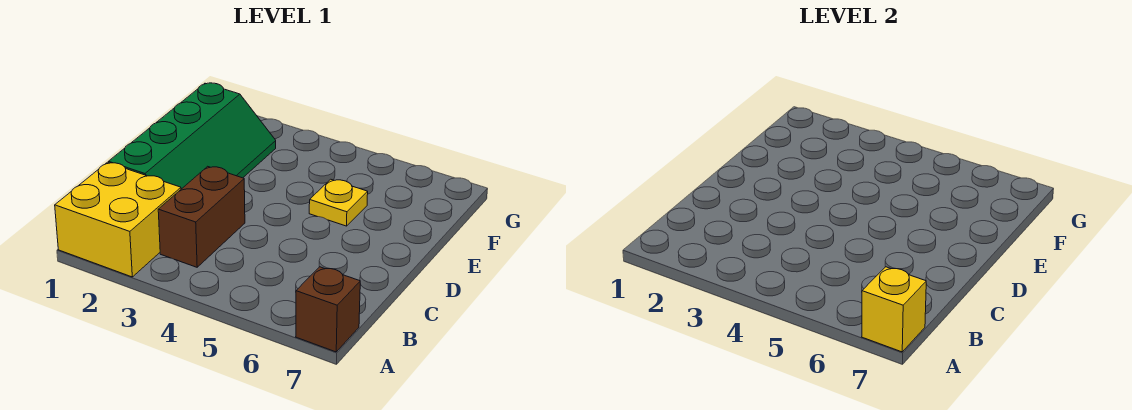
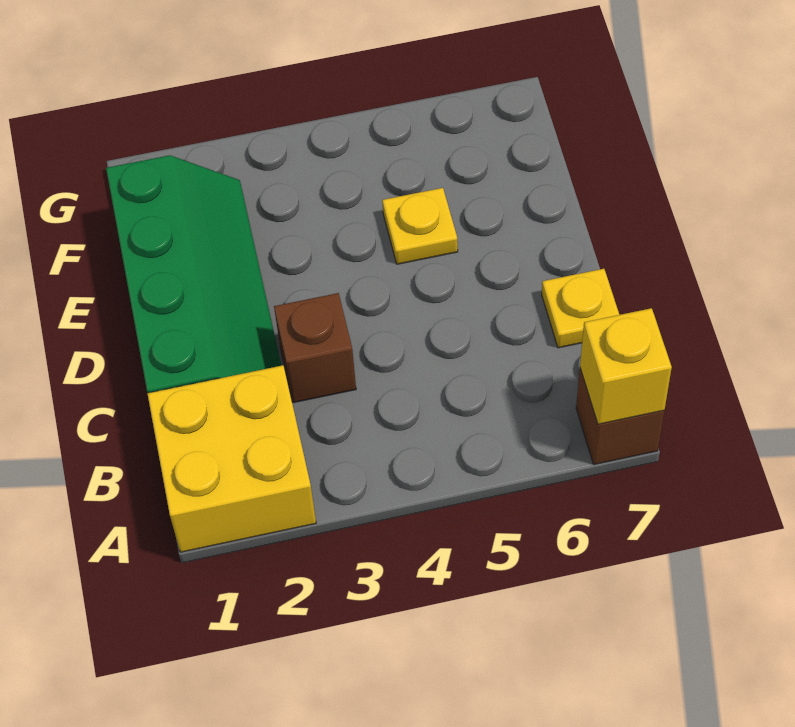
brown 1x2 brick [158,166,245,267] -> brown 1x1 brick [274,293,356,403]
none -> yellow 1x1 plate [542,269,619,348]

